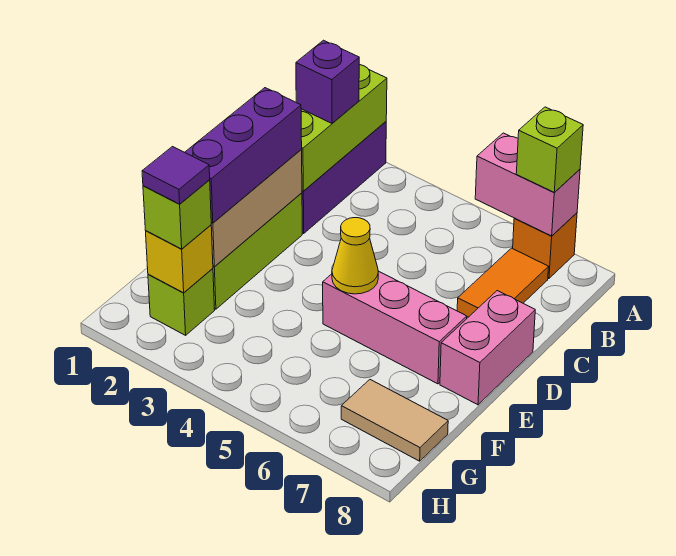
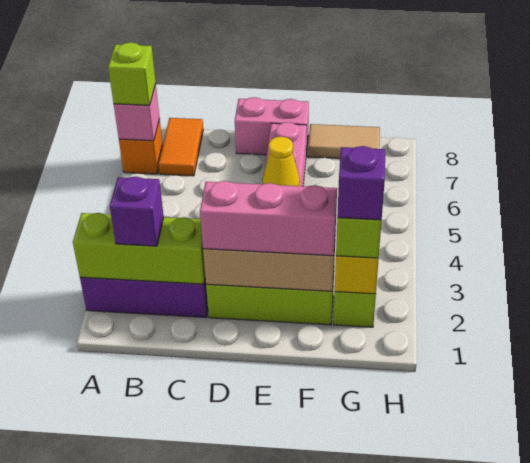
pink 1x2 brick [475,133,580,236] -> pink 1x1 brick [114,84,160,141]
orange 1x2 tile [457,248,549,317] -> orange 1x2 tile turned to [158,118,203,176]
purple 1x3 brick [185,88,302,223] -> pink 1x3 brick [200,181,337,256]
purple 1x1 tile [142,147,210,204] -> purple 1x1 brick [337,146,385,220]
tan 1x2 tile [341,380,448,461] -> tan 1x2 tile turned to [308,124,380,158]

